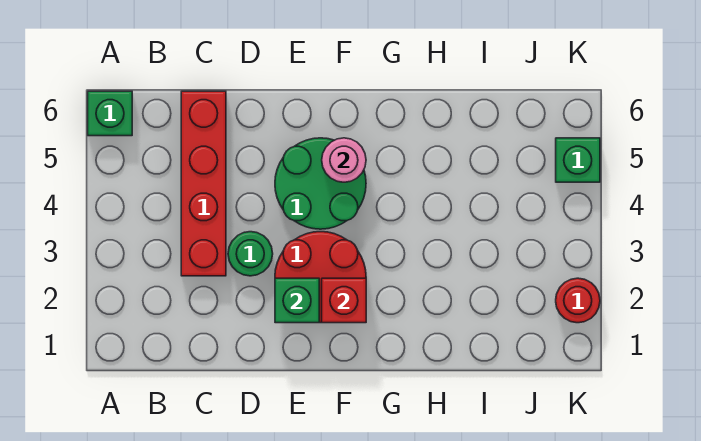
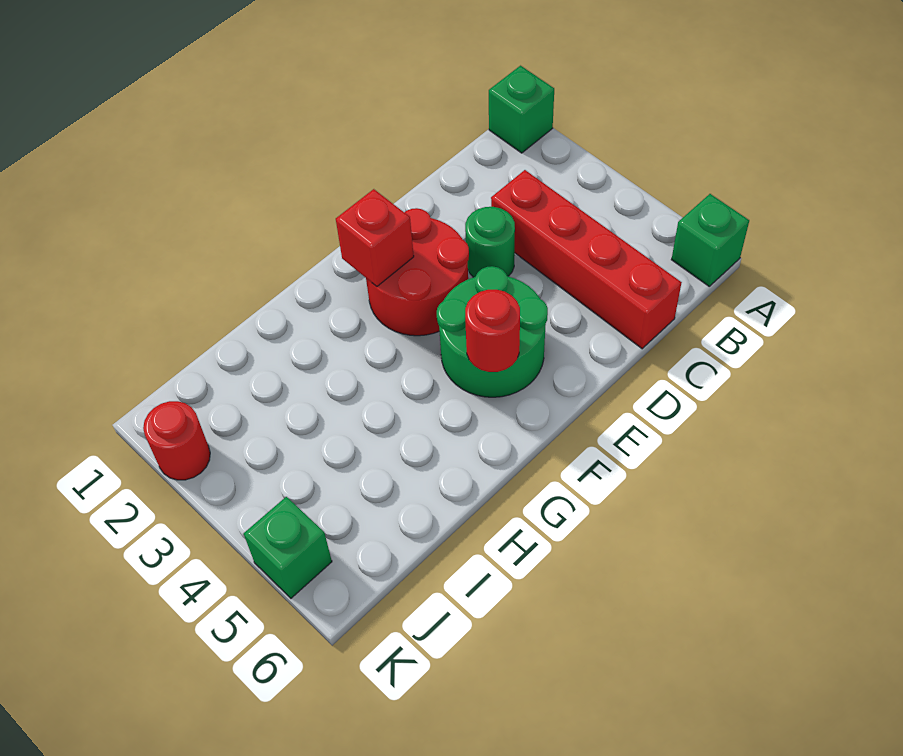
green 1x1 brick [275,278,319,323] -> green 1x1 brick moved to [489,66,554,153]
pink 1x1 round brick [322,138,366,182] -> red 1x1 round brick [465,290,520,372]

